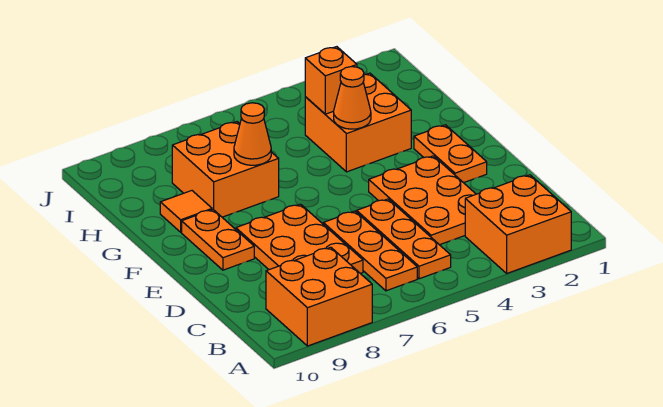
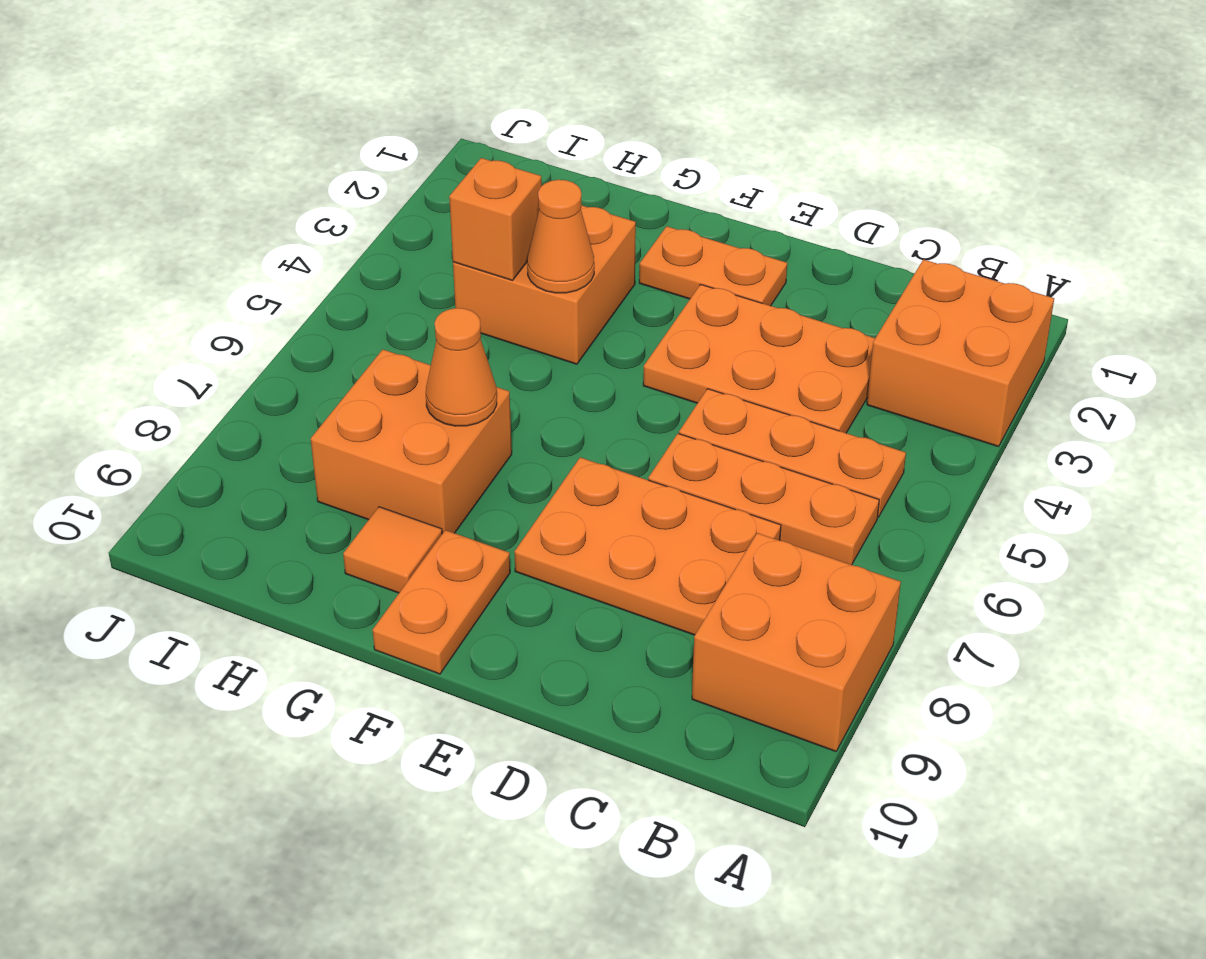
orange 1x2 plate [182,210,254,270] -> orange 1x2 plate turned to [373,530,510,674]

